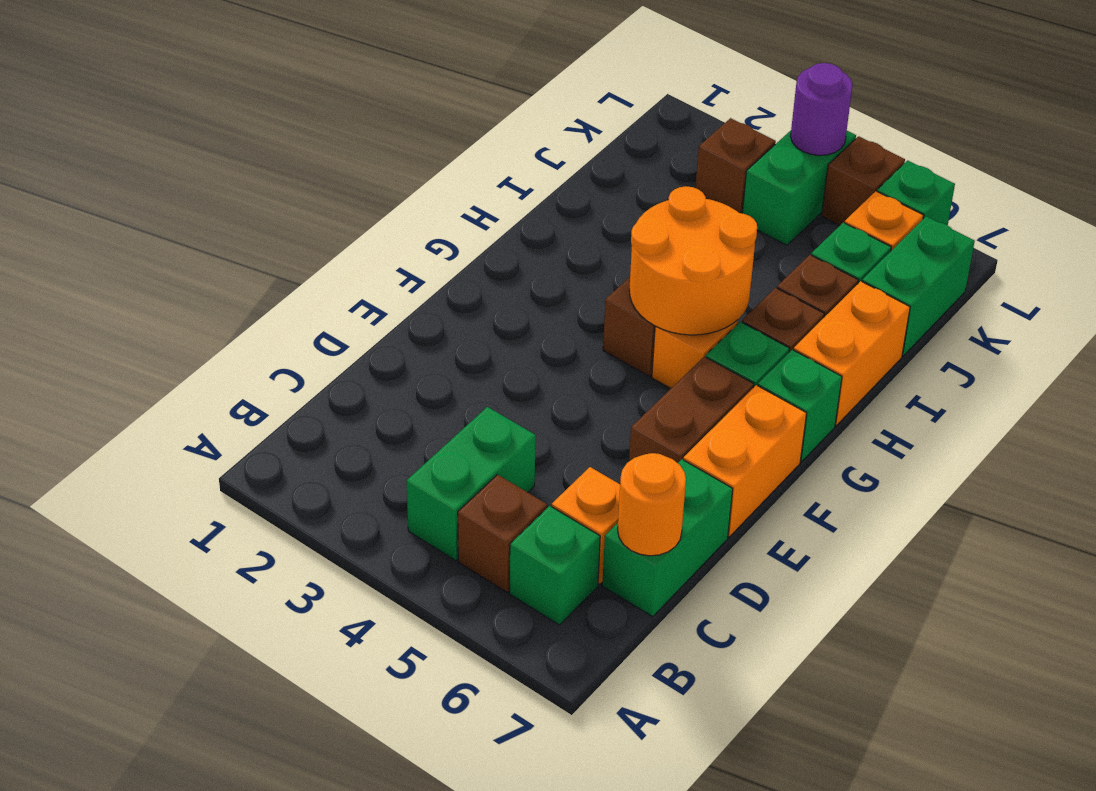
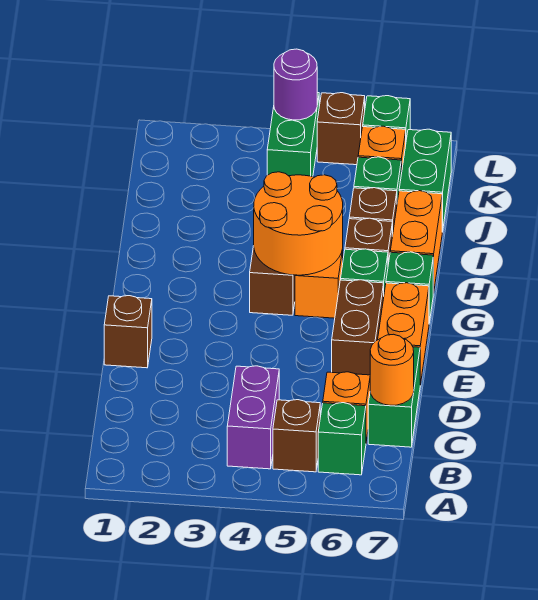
green 1x2 brick [407,407,536,561] -> purple 1x2 brick [227,366,279,469]
brown 1x1 brick [696,118,776,213] -> brown 1x1 brick moved to [104,296,152,368]

